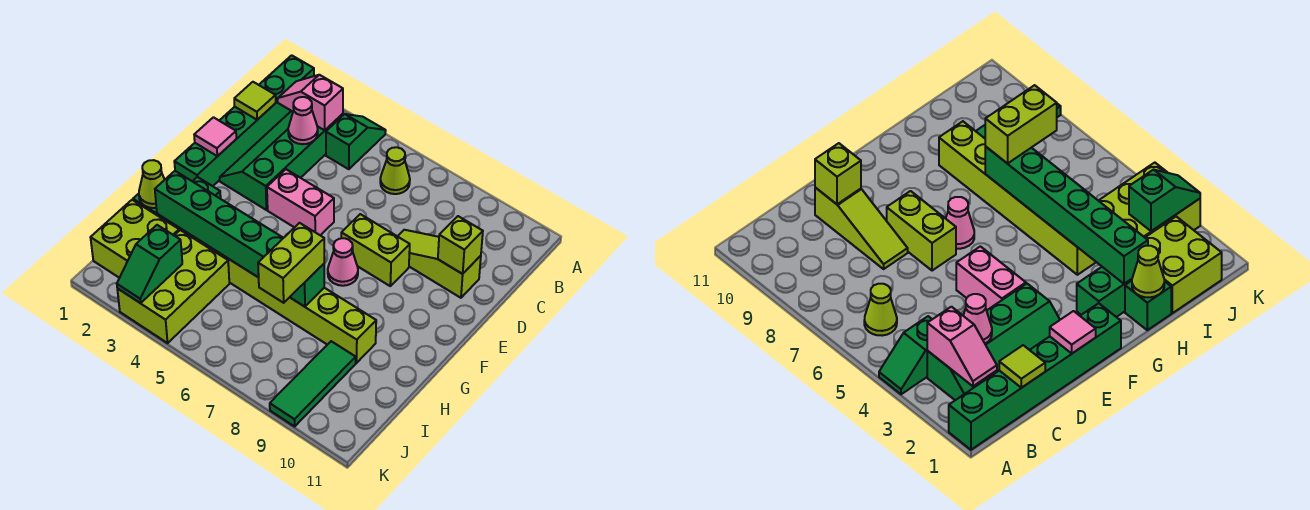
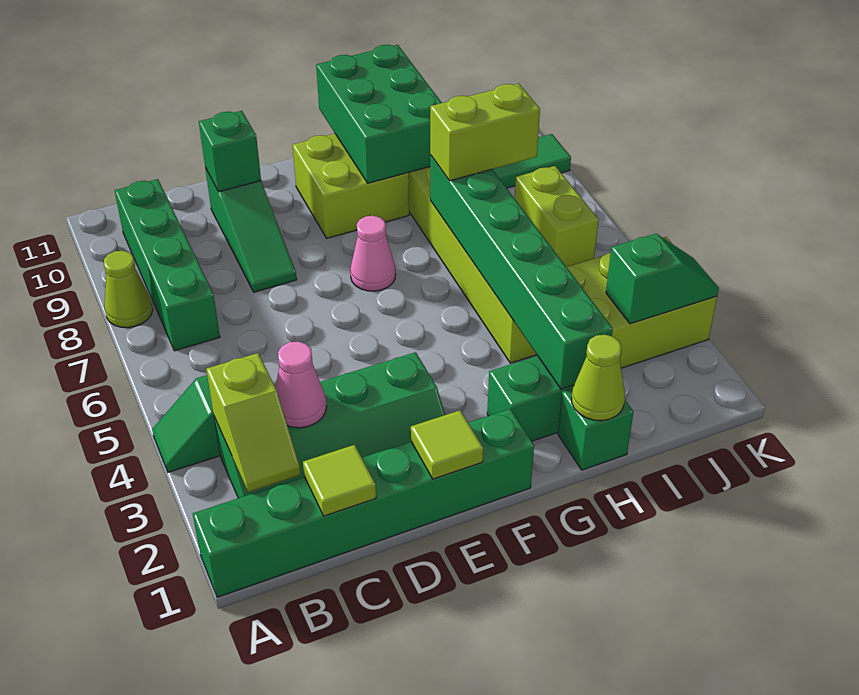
pink 1x2 slope [278,75,343,130] -> lime 1x2 slope [206,353,301,492]
lime 1x1 cone [380,147,410,194] -> lime 1x1 cone moved to [104,251,153,328]
none -> green 1x4 brick [115,179,220,351]
lime 1x3 slope [398,230,481,298] -> green 1x3 slope [205,168,297,292]
lime 1x1 brick [438,216,483,274] -> green 1x1 brick [199,111,261,192]
pink 1x1 tile [194,117,236,156] -> lime 1x1 tile [411,410,483,479]
pink 1x2 brick [267,169,334,235] -> none
lime 1x2 brick [341,214,410,286] -> lime 1x2 brick moved to [515,166,599,266]
none -> green 2x3 brick [316,45,442,183]
lime 2x2 brick [90,200,179,278] -> lime 2x2 brick moved to [293,134,409,238]

